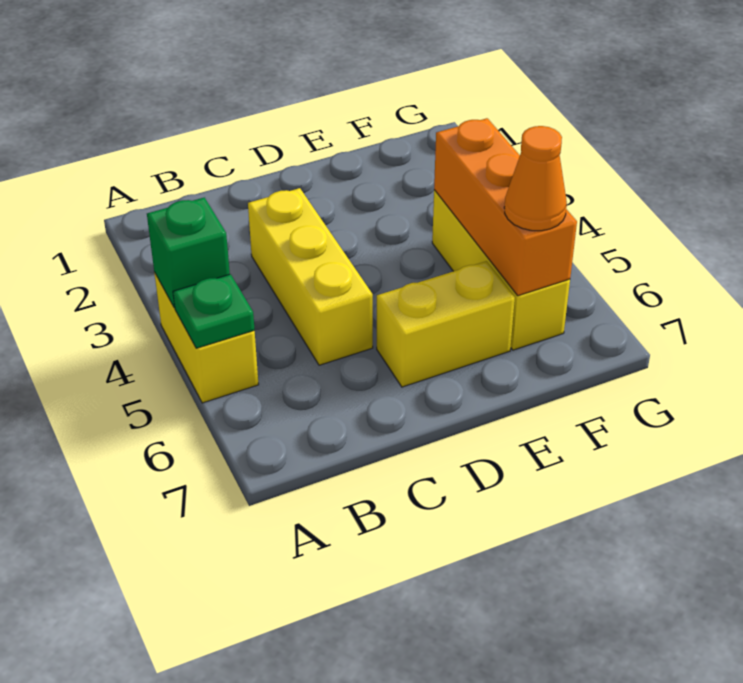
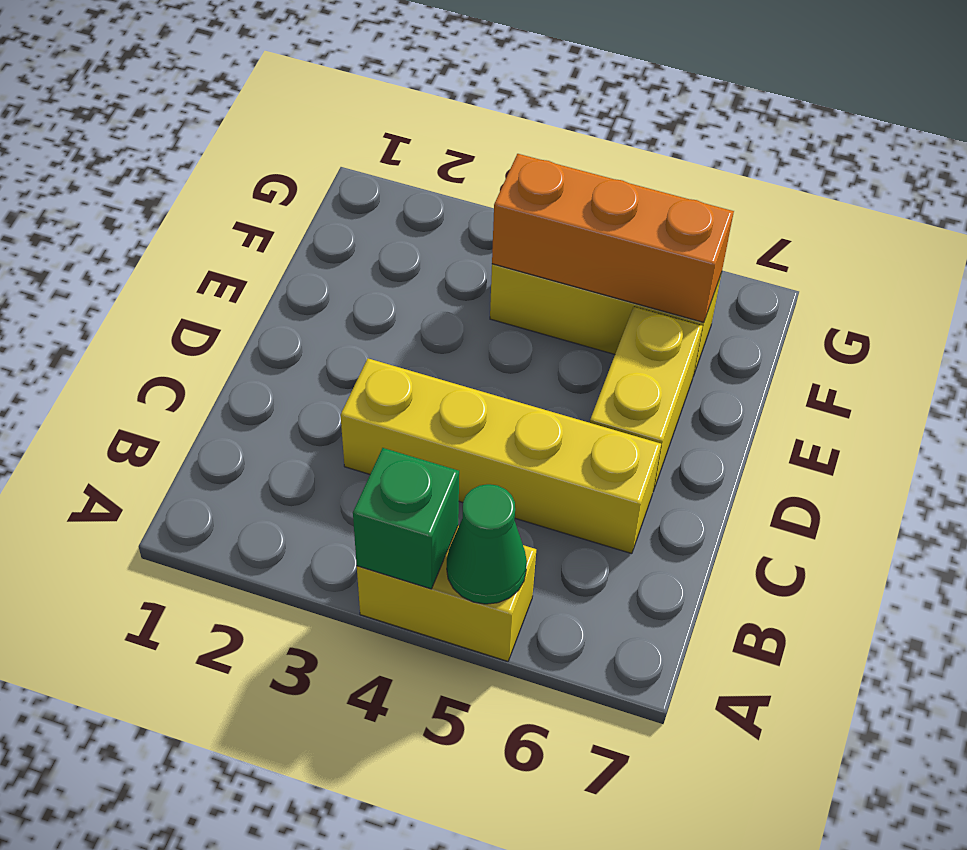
green 1x1 plate [173,274,255,348] -> green 1x1 cone [447,484,527,604]
yellow 1x3 brick [248,188,373,365] -> yellow 1x4 brick [341,358,661,554]
orange 1x1 cone [504,126,567,231] -> none

